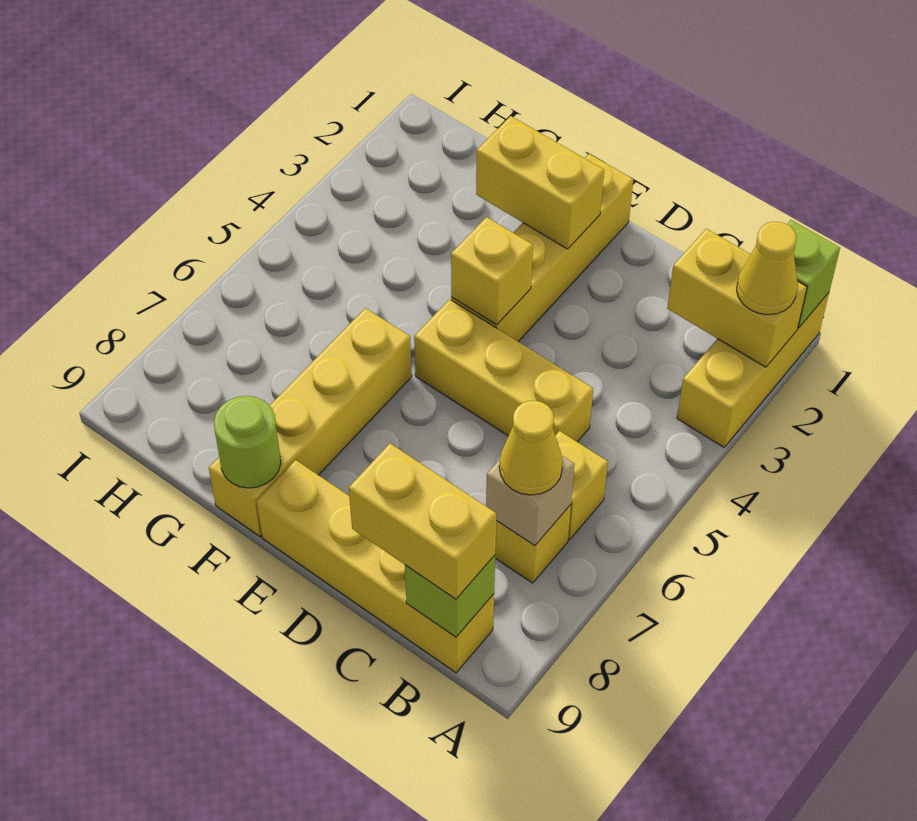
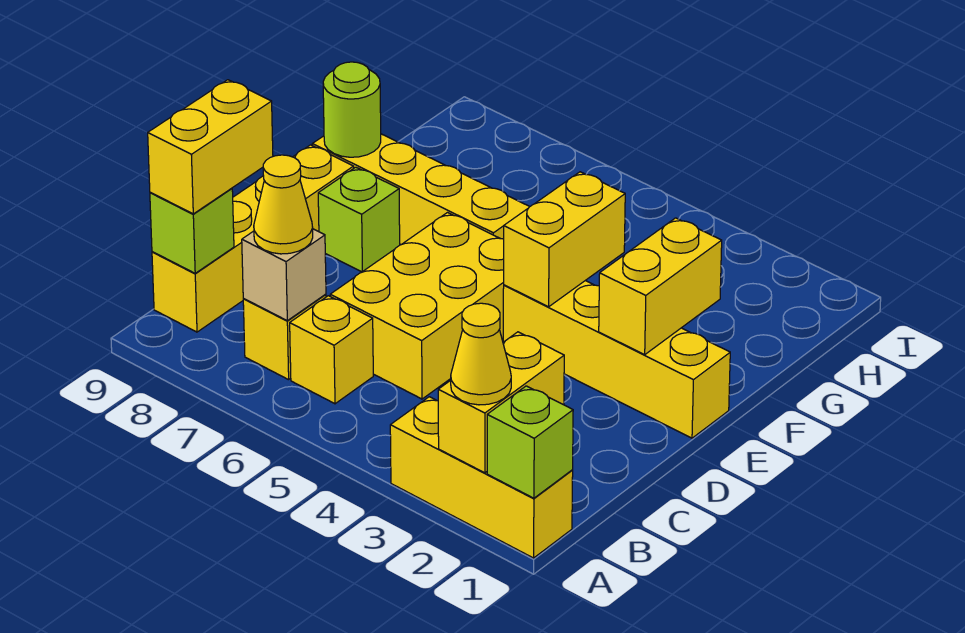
yellow 1x3 brick [414,299,593,442] -> yellow 2x3 brick [330,213,504,399]
yellow 1x1 brick [451,217,533,325] -> yellow 1x2 brick [504,172,625,307]
none -> lime 1x1 brick [318,167,400,272]

